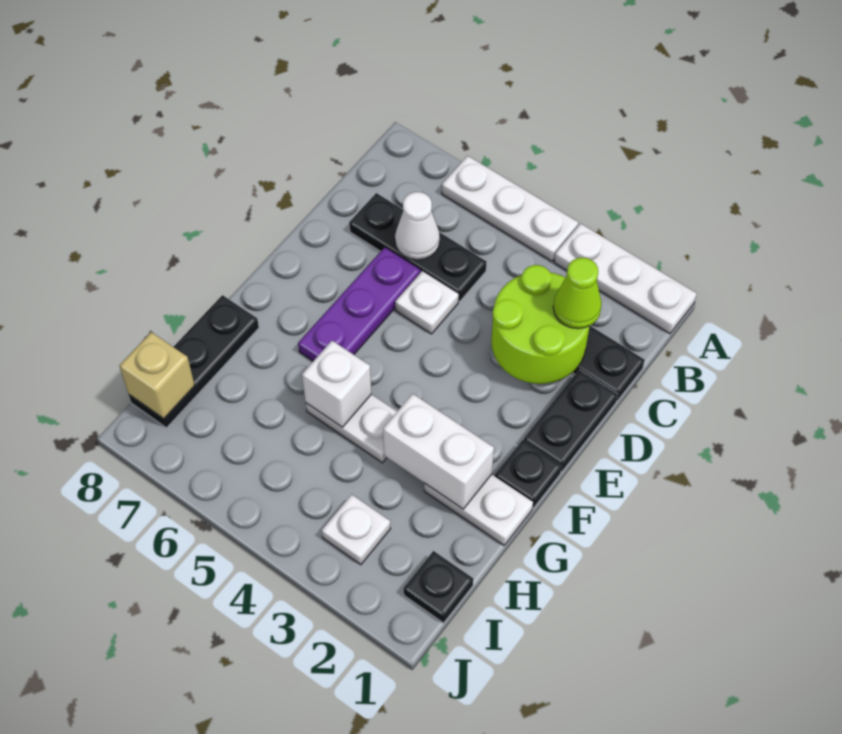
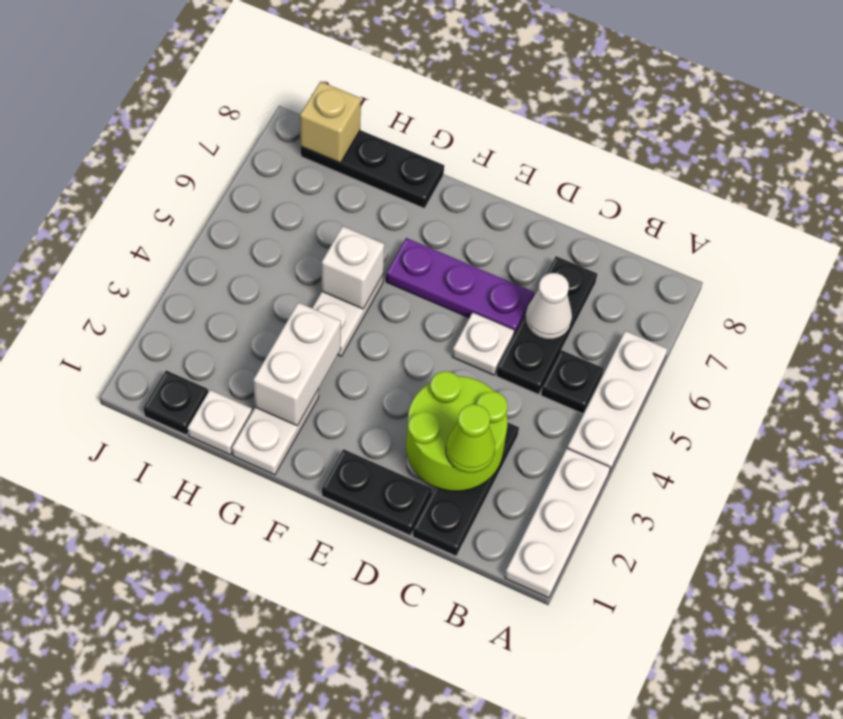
black 1x1 plate [495,440,562,508] -> black 1x1 plate moved to [541,350,604,414]
white 1x1 plate [322,495,391,565] -> white 1x1 plate moved to [188,390,252,455]

